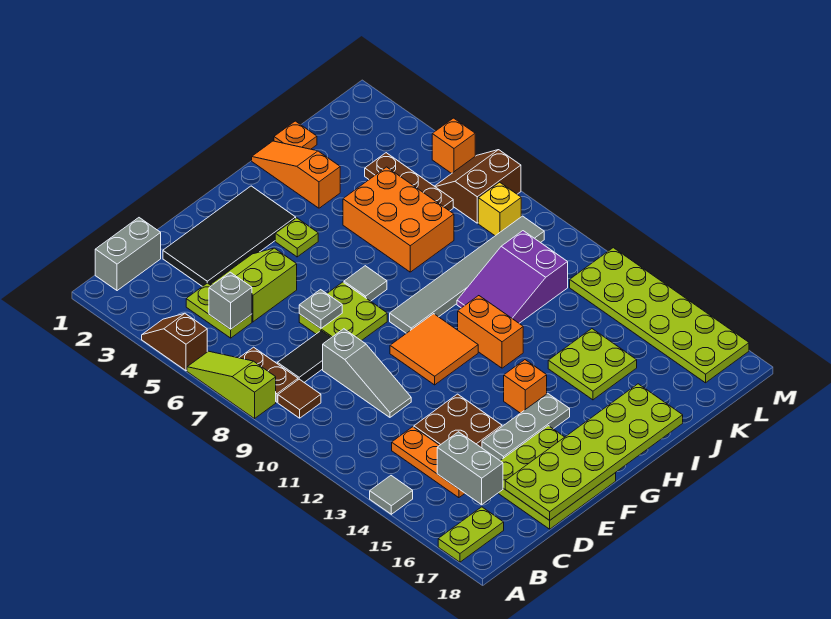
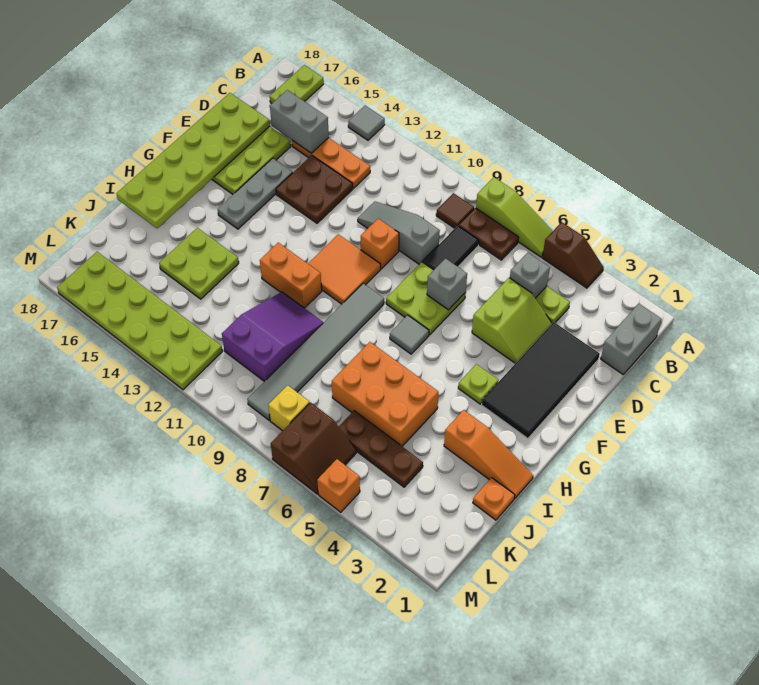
grey 1x1 plate [299,290,342,328] -> grey 1x1 brick [427,259,467,310]
orange 1x1 brick [504,360,547,413] -> orange 1x1 brick moved to [361,219,399,269]

